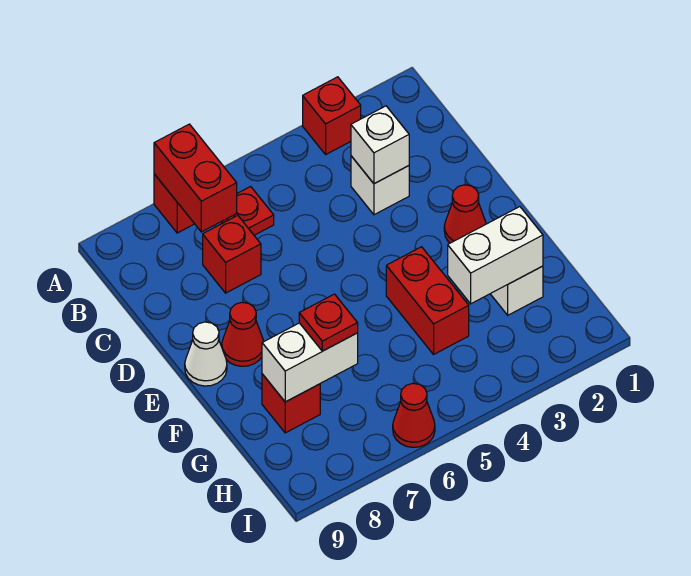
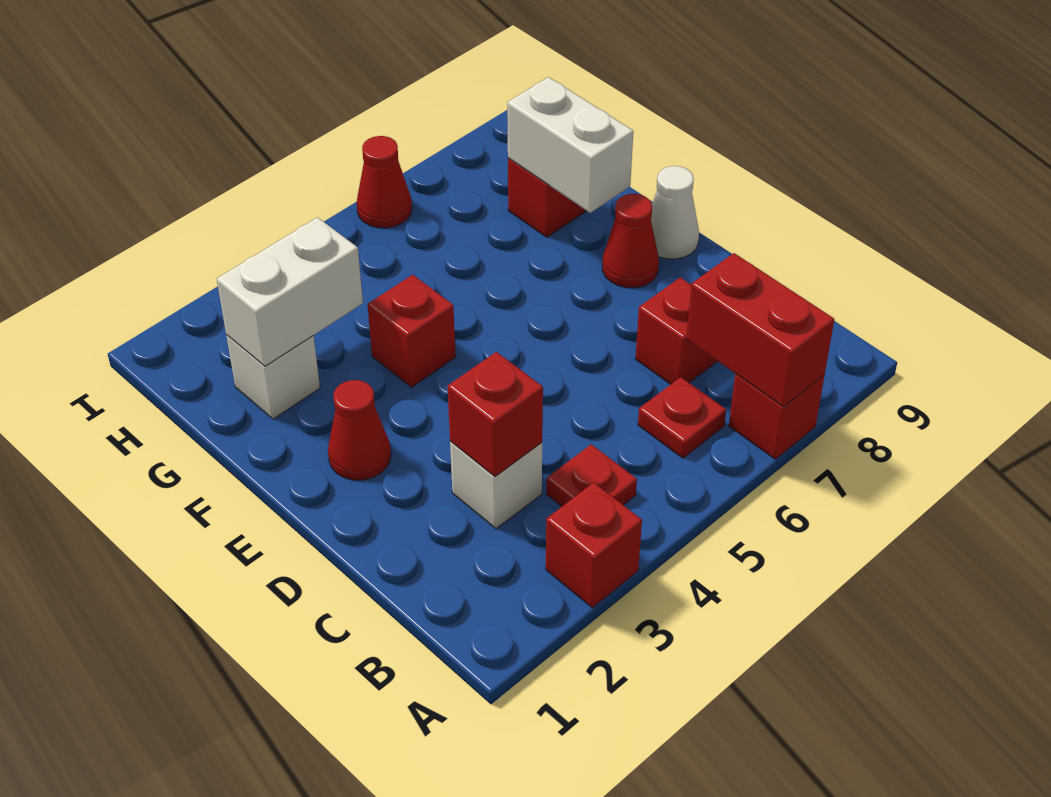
white 1x1 brick [351,106,409,184] -> red 1x1 brick [447,352,543,477]
red 1x2 brick [386,247,469,354] -> red 1x1 brick [367,275,456,387]
white 1x2 brick [262,323,358,402] -> white 1x2 brick turned to [507,77,633,213]
red 1x1 plate [299,294,358,351] -> red 1x1 plate moved to [546,444,637,506]

